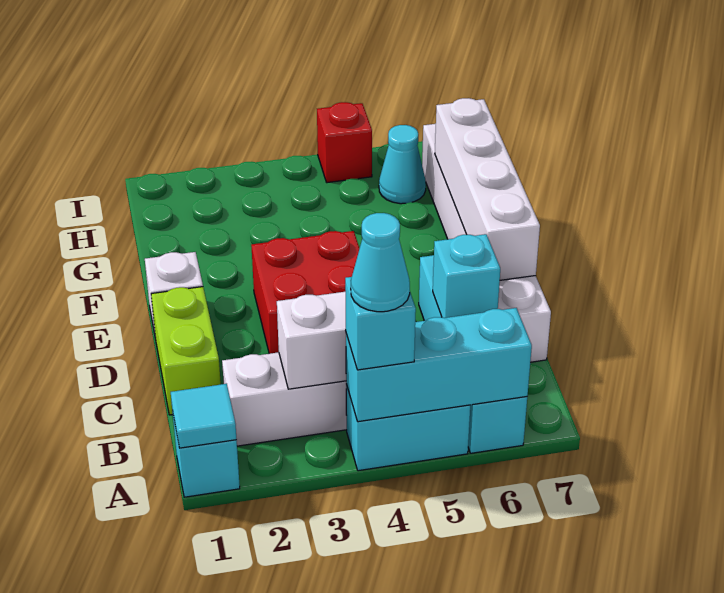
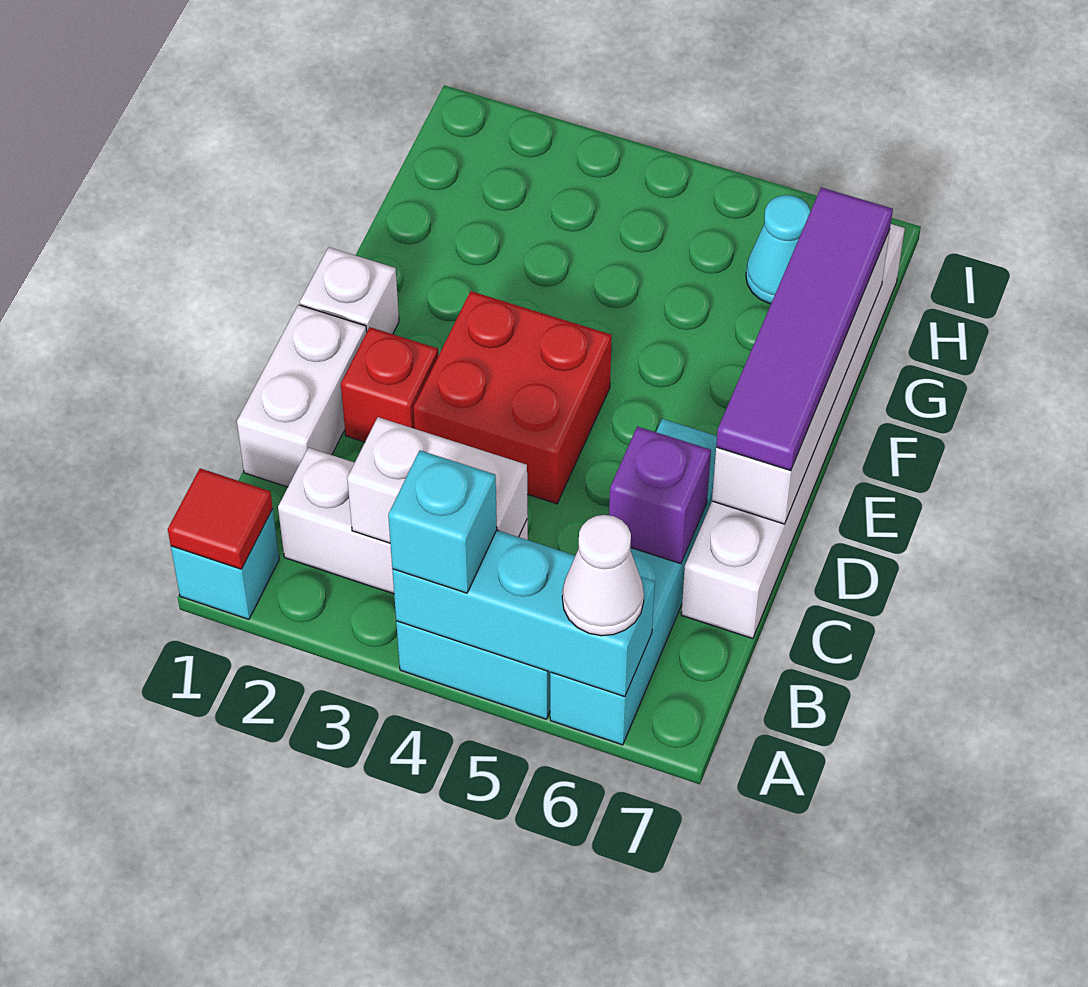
cyan 1x1 tile [171,384,237,448] -> red 1x1 tile [168,468,273,569]
cyan 1x1 cone [351,213,410,312] -> none
none -> white 1x1 cone [562,515,644,636]
lime 1x2 brick [151,287,221,415] -> white 1x2 brick [237,305,367,487]
cyan 1x1 brick [433,234,500,318] -> purple 1x1 brick [609,426,711,564]
none -> purple 1x4 tile [716,188,893,471]
red 1x1 brick [317,102,372,183] -> red 1x1 brick moved to [341,327,438,442]

